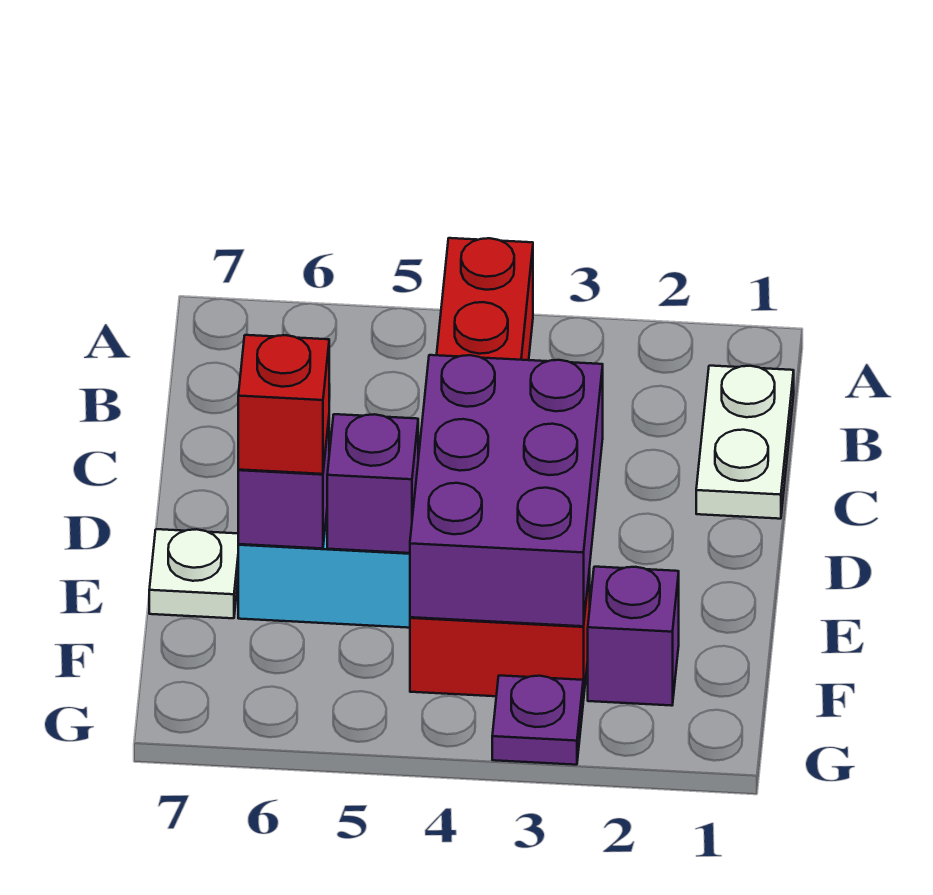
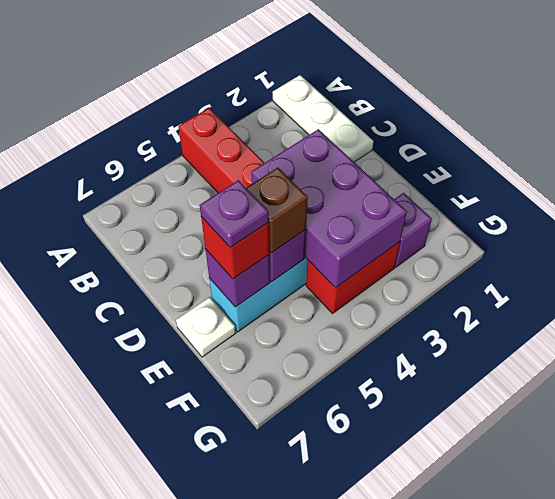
white 1x2 plate [696,366,794,519] -> white 1x3 plate [273,75,373,162]
none -> brown 1x1 brick [246,168,308,253]
purple 1x1 plate [492,676,583,765] -> purple 1x1 plate moved to [200,180,269,248]

